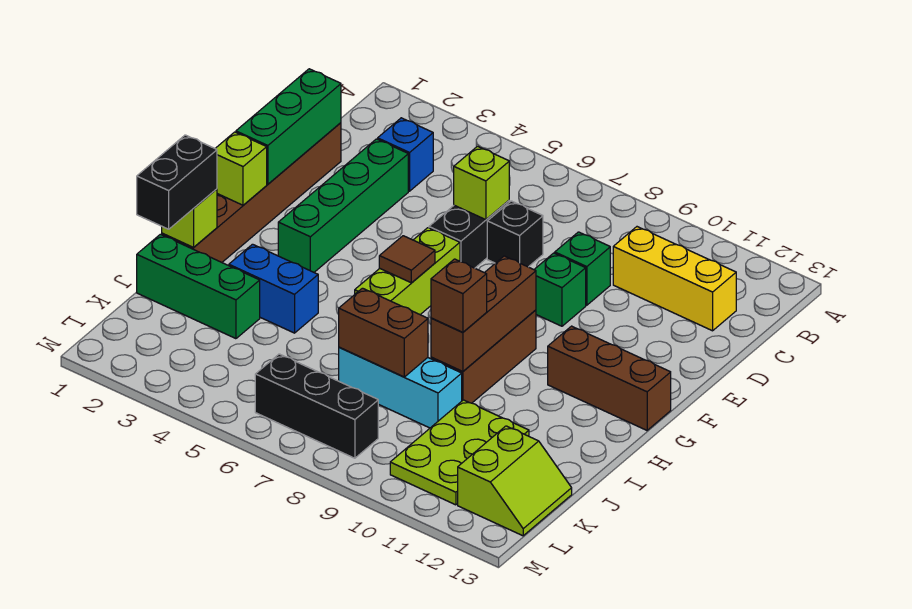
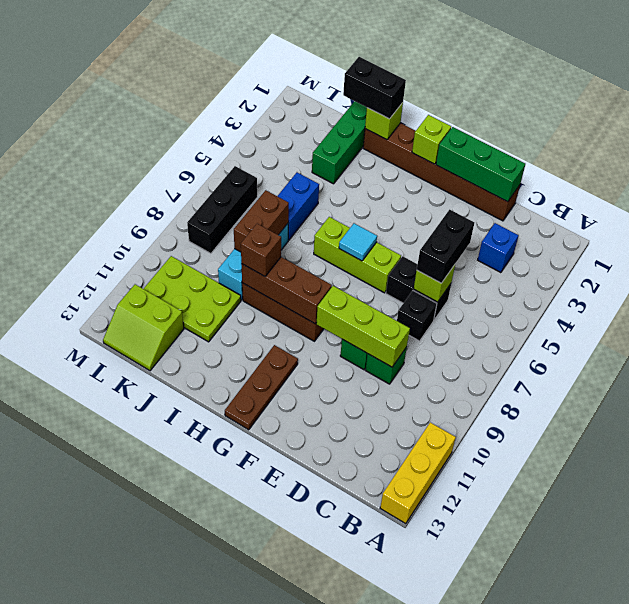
yellow 1x3 brick [613,227,736,331] -> yellow 1x3 brick moved to [380,423,456,524]
green 1x4 brick [278,139,408,272] -> none
none -> black 1x2 brick [417,210,474,283]
none -> lime 1x3 brick [316,286,410,367]
brown 1x1 tile [379,236,435,283] -> cyan 1x1 tile [339,223,377,261]
brown 1x3 brick [548,326,671,430] -> brown 1x3 plate [225,345,298,430]
blue 1x2 brick [229,244,318,333] -> blue 1x2 brick moved to [278,172,319,240]

